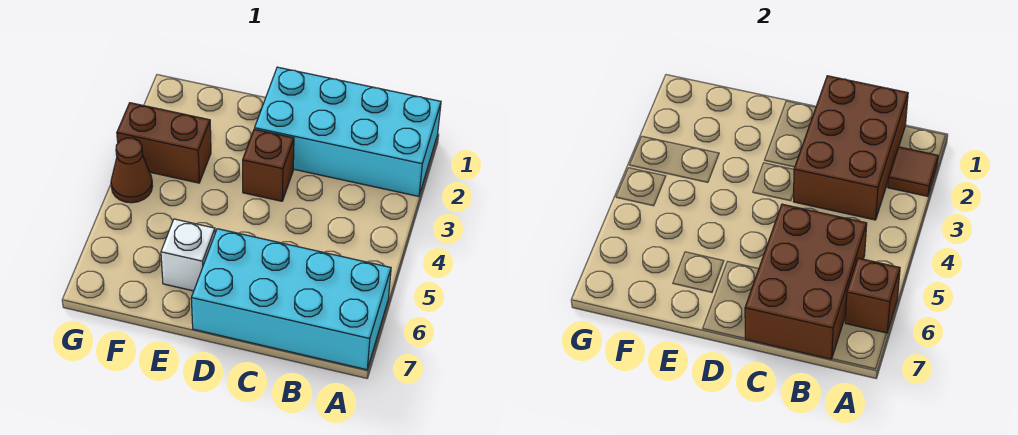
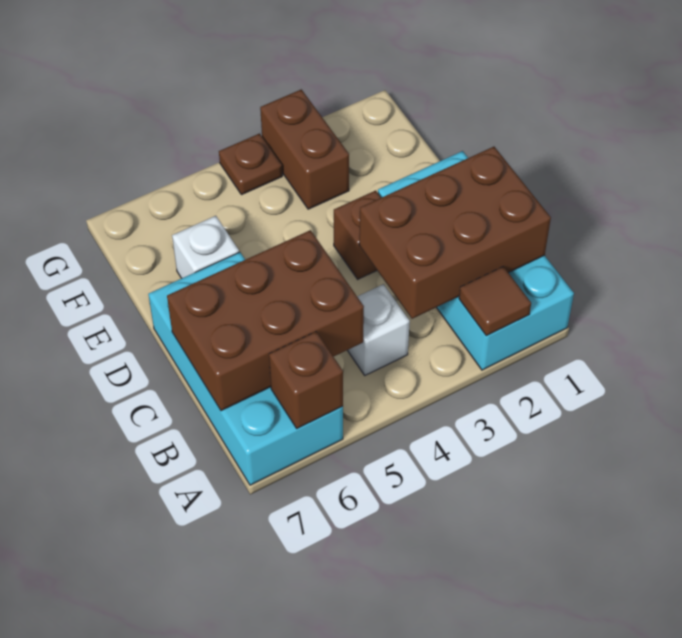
none -> white 1x1 brick [347,284,410,375]
brown 1x1 cone [111,138,152,203] -> brown 1x1 plate [219,133,282,195]

